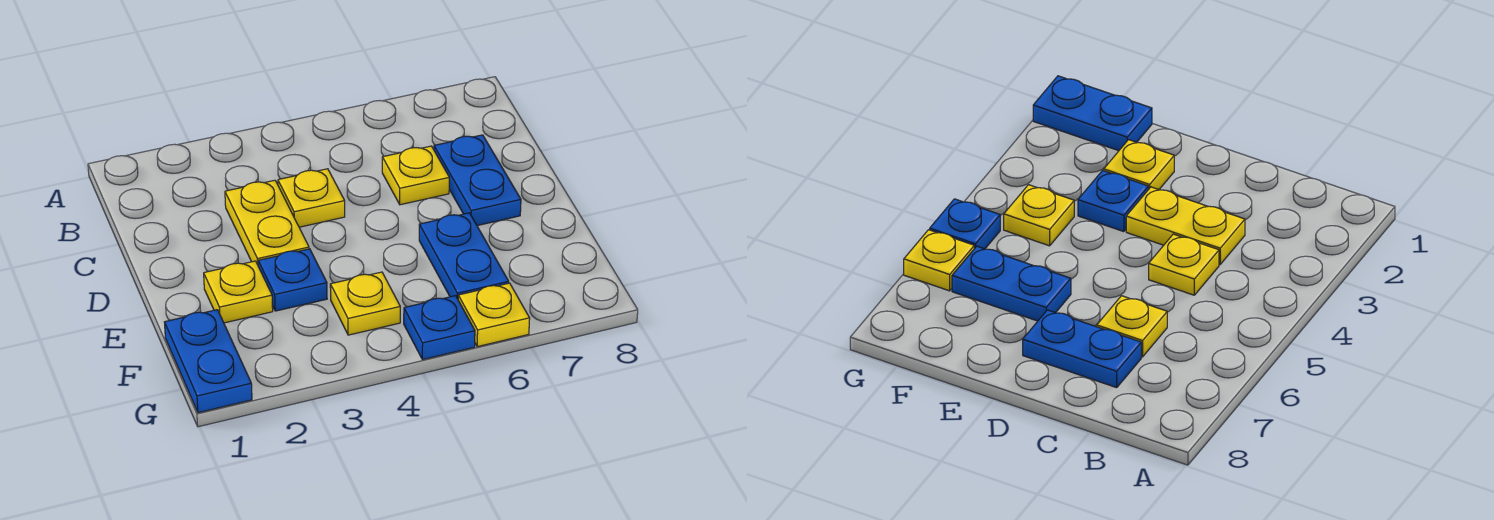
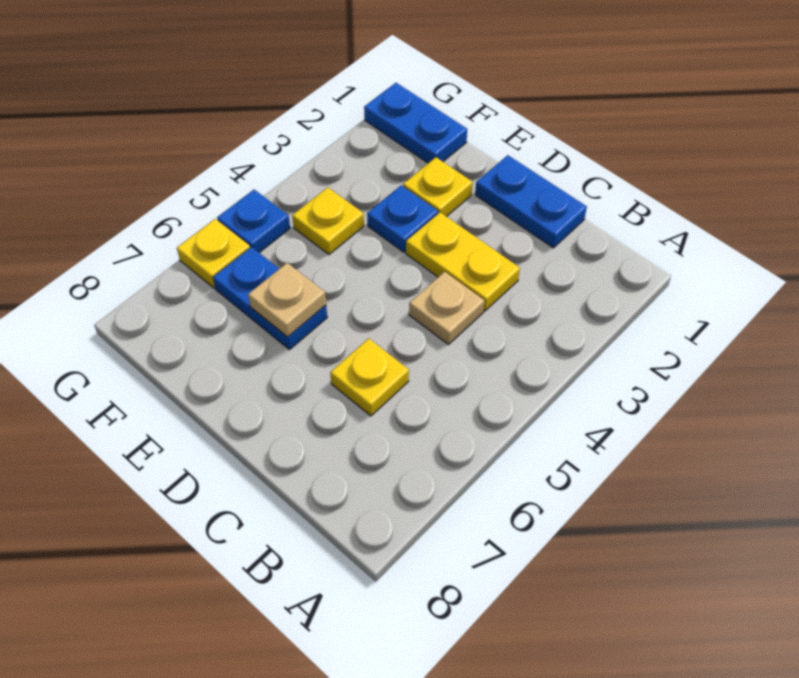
yellow 1x1 plate [278,169,345,227] -> tan 1x1 plate [409,272,484,345]
blue 1x2 plate [434,135,521,226] -> blue 1x2 plate moved to [475,155,587,248]
none -> tan 1x1 plate [248,263,326,337]

